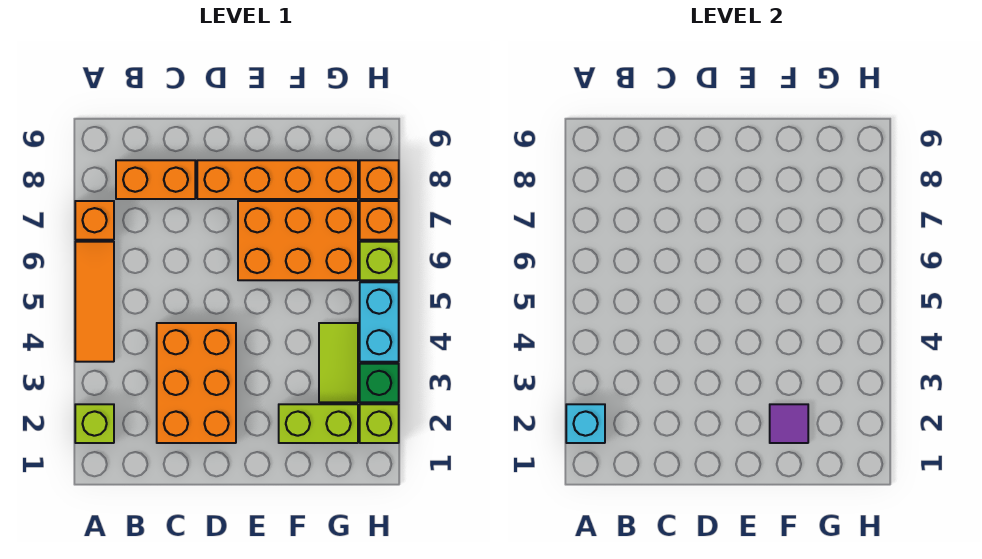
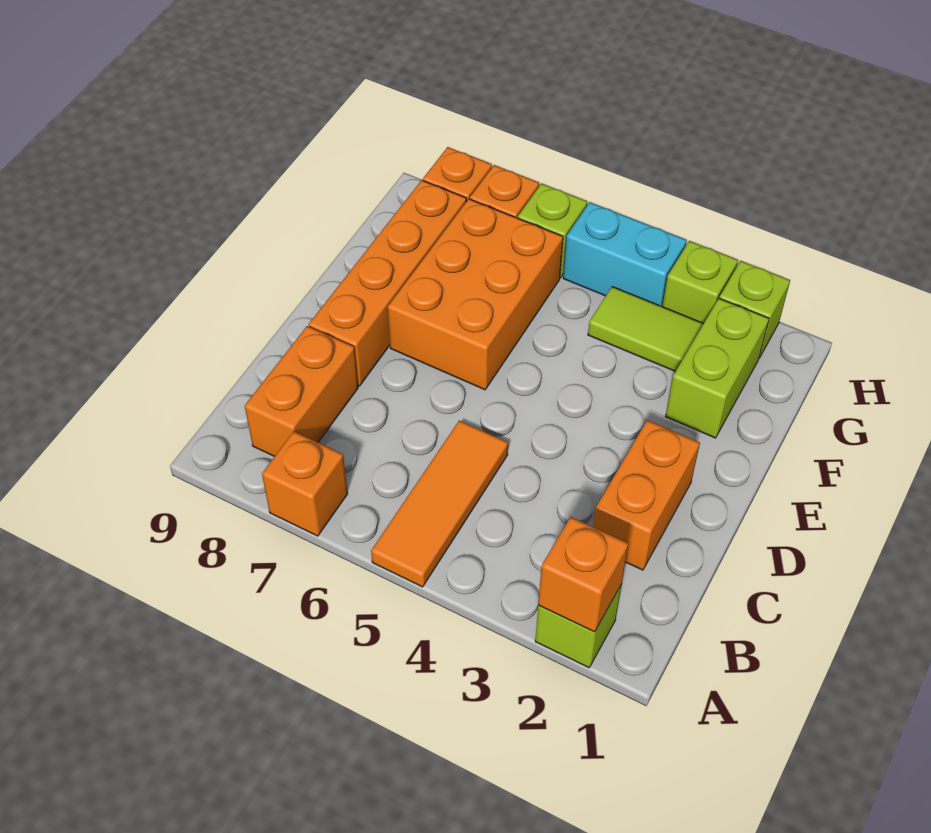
cyan 1x1 brick [566,404,605,443] -> orange 1x1 brick [538,517,629,632]
orange 1x3 tile [75,242,114,362] -> orange 1x3 tile turned to [371,421,508,587]
orange 2x3 brick [157,323,236,443] -> orange 1x2 brick [593,420,700,570]
purple 1x1 tile [770,404,808,443] -> none
green 1x1 brick [360,364,399,402] -> lime 1x1 brick [662,241,738,323]

